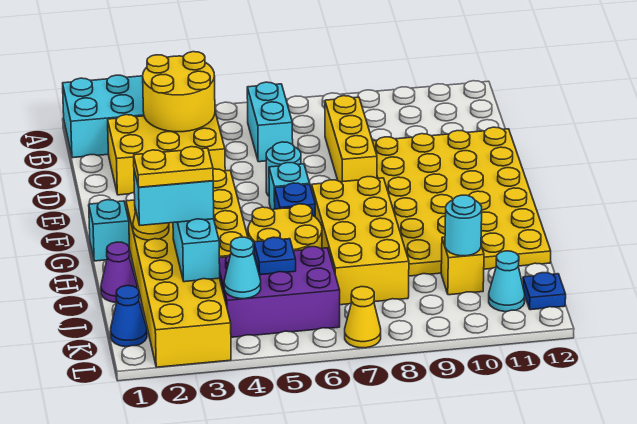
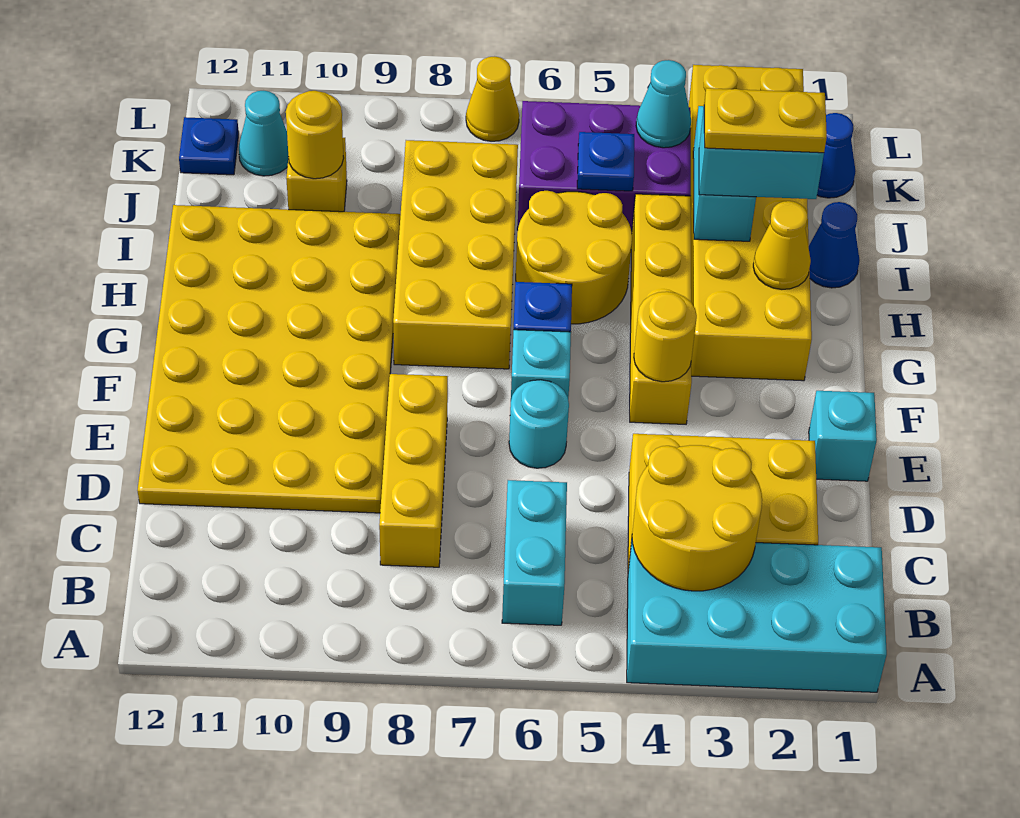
none -> yellow 1x1 round brick [634,292,697,382]
cyan 1x1 brick [89,200,130,261] -> cyan 1x1 brick moved to [809,391,877,481]
purple 1x1 cone [101,242,137,303] -> blue 1x1 cone [809,202,860,288]
cyan 1x1 round brick [445,195,482,256] -> yellow 1x1 round brick [286,91,344,179]

